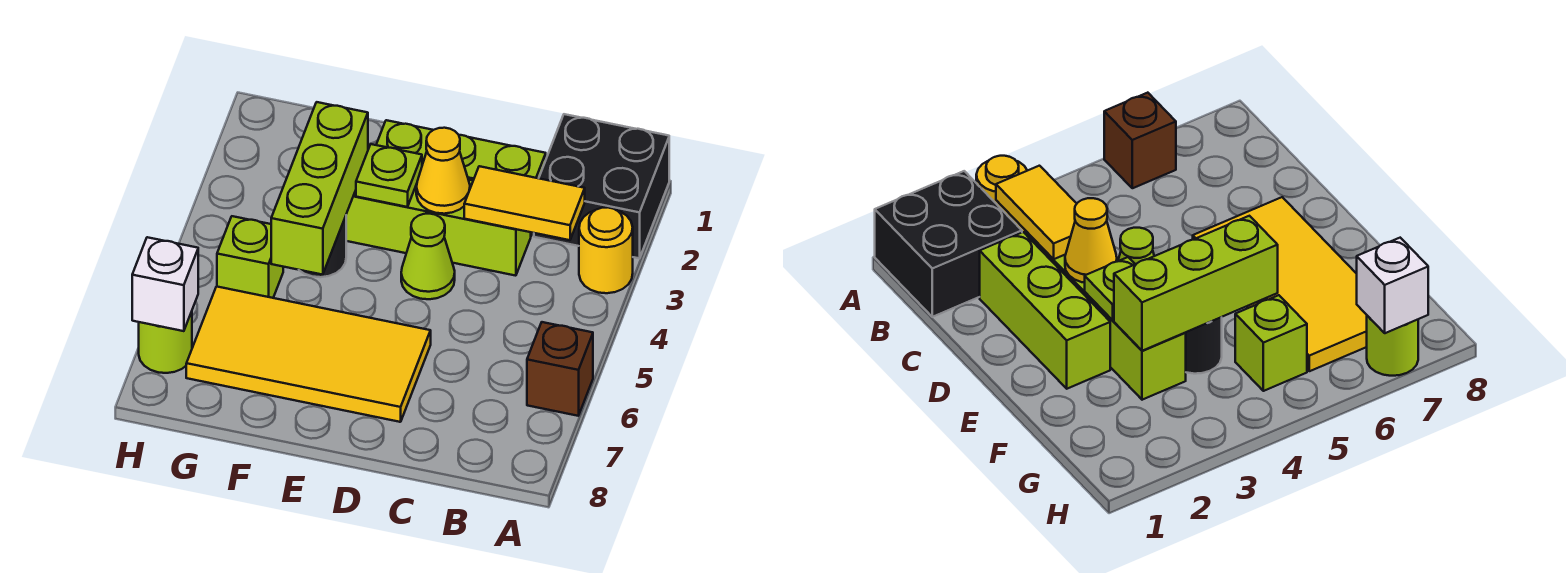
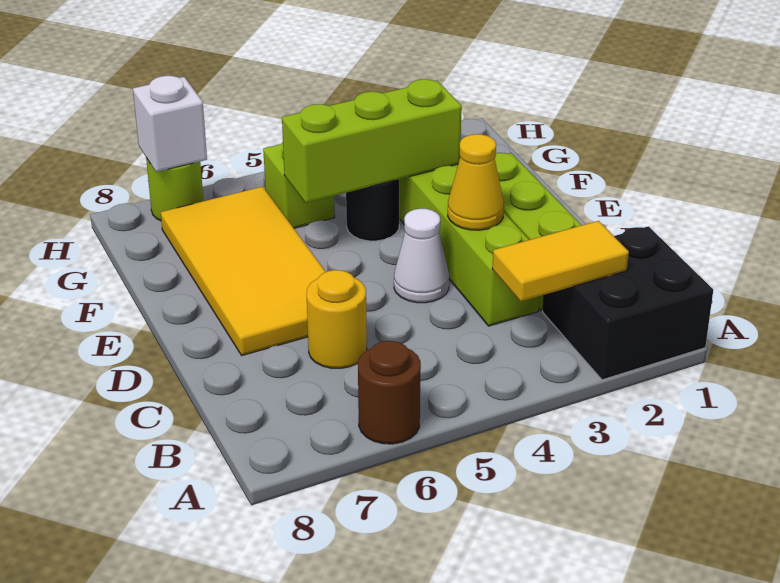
yellow 1x1 round brick [579,207,633,293] -> yellow 1x1 round brick moved to [307,270,367,368]
brown 1x1 brick [527,322,593,416] -> brown 1x1 round brick [358,341,421,444]
yellow 1x2 tile [464,166,585,240] -> yellow 1x2 tile turned to [492,221,629,302]
lime 1x1 cone [401,214,455,299] -> white 1x1 cone [394,209,449,303]
lime 1x1 plate [356,144,422,207] -> none

